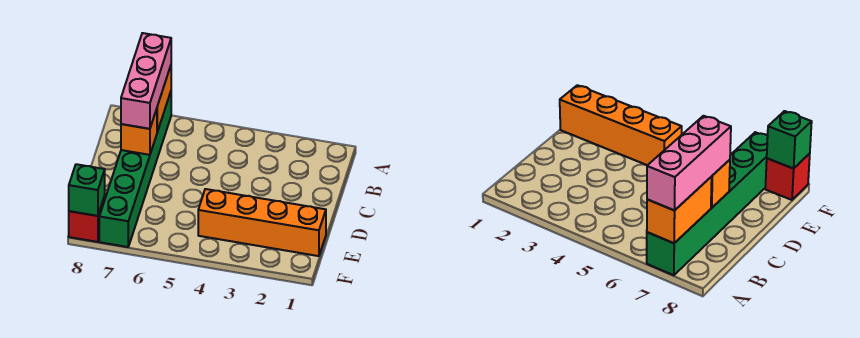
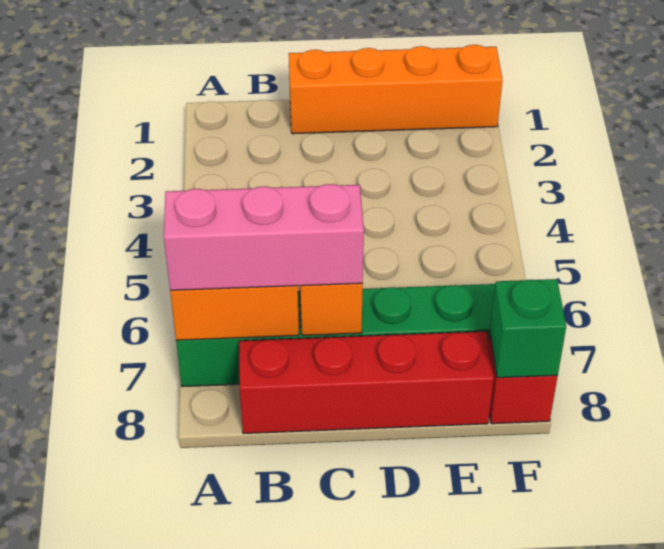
none -> red 1x4 brick [239,331,494,434]
orange 1x4 brick [198,189,326,256] -> orange 1x4 brick turned to [289,45,503,134]

